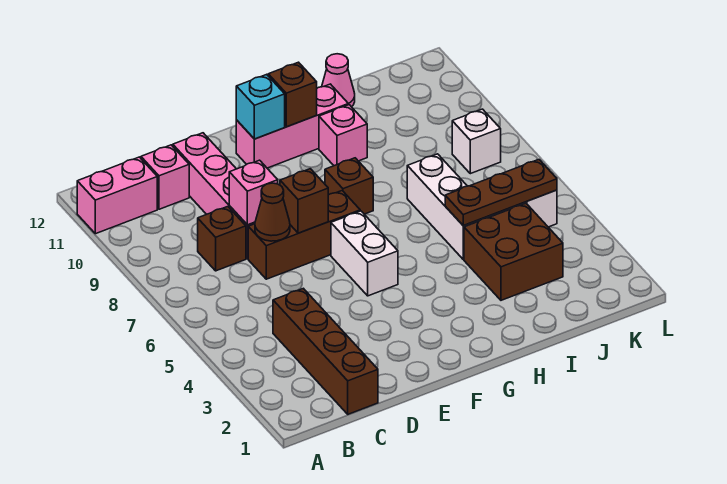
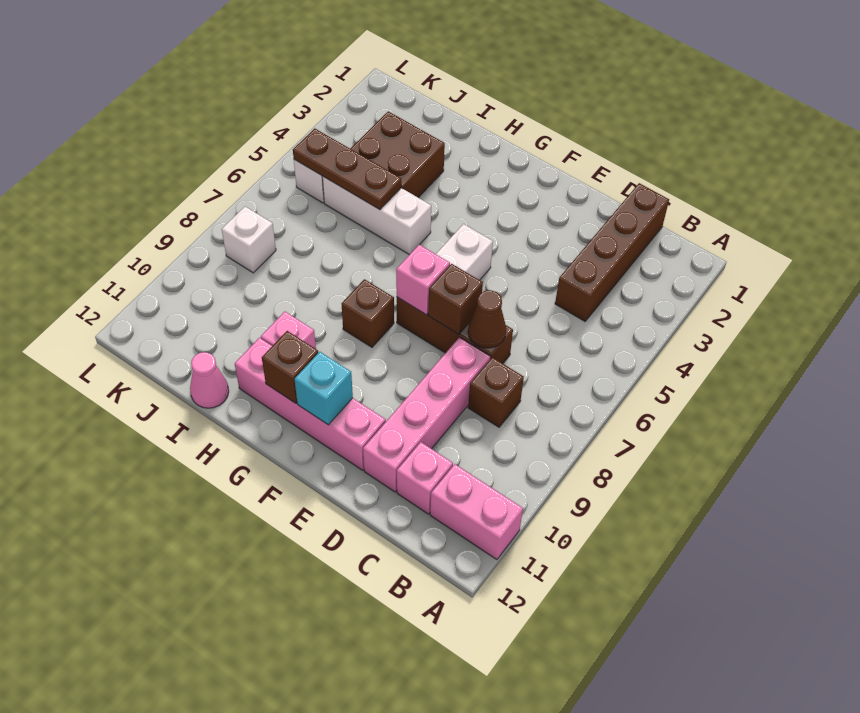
pink 1x1 brick [229,160,278,225] -> pink 1x1 brick moved to [396,245,450,315]
pink 1x3 brick [236,84,348,168] -> pink 1x4 brick [235,338,386,470]
white 1x3 brick [407,154,493,259] -> white 1x3 brick turned to [322,176,431,255]

